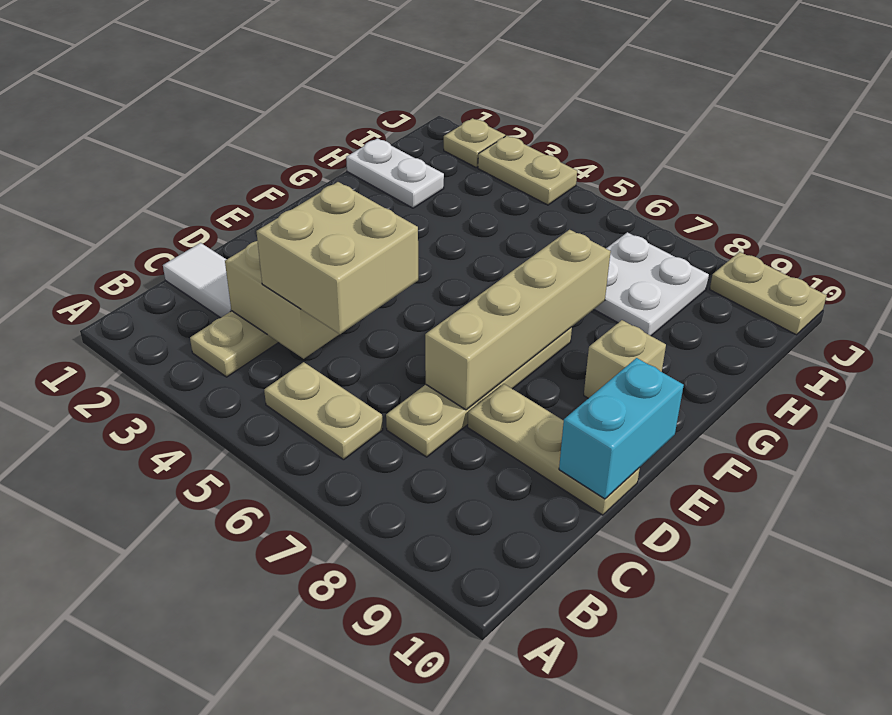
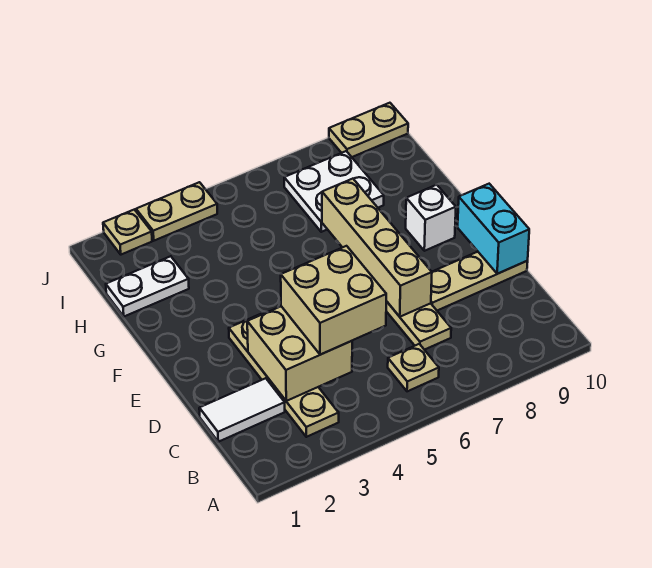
tan 1x2 plate [264,362,383,460] -> tan 1x1 plate [388,344,439,391]
tan 1x1 brick [584,320,666,398] -> white 1x1 brick [406,185,456,251]

